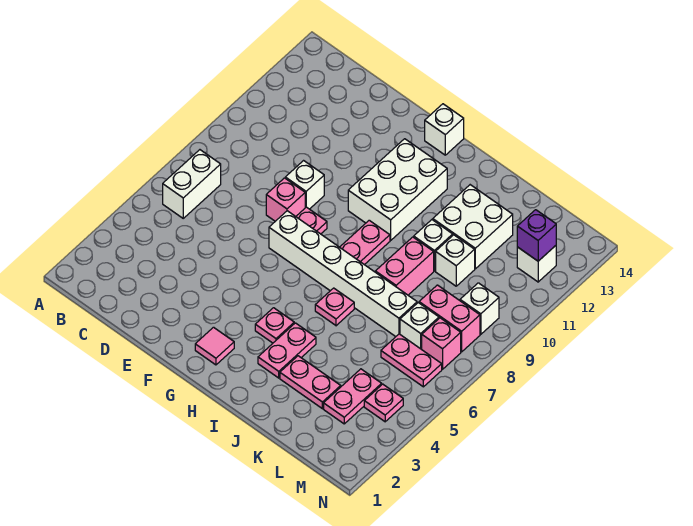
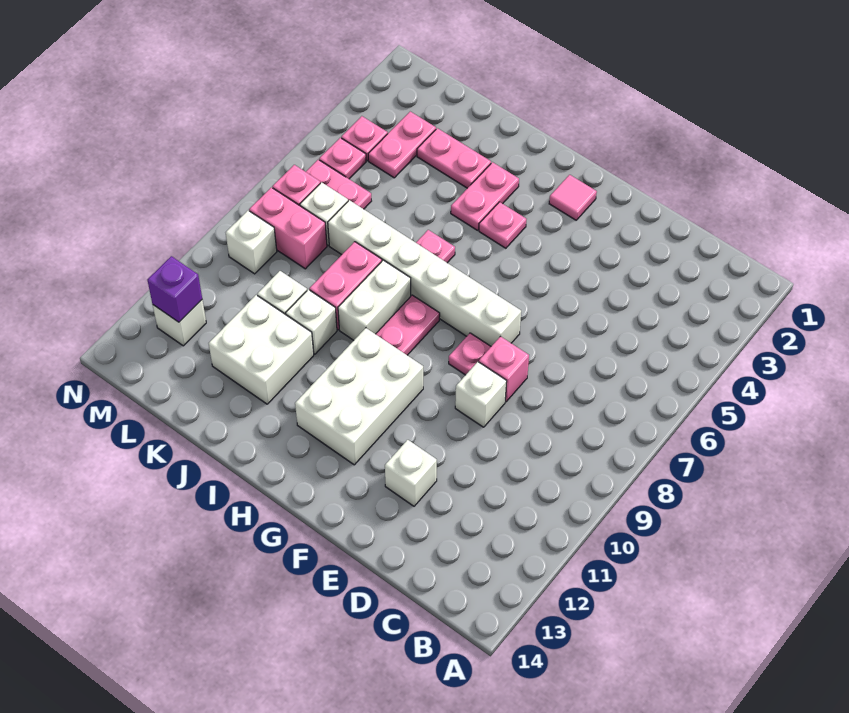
white 1x2 brick [163,150,221,218] -> white 1x2 brick moved to [338,260,411,340]
white 1x1 brick [425,104,464,155] -> white 1x1 brick moved to [385,440,437,506]
none -> pink 1x1 plate [319,138,366,179]

